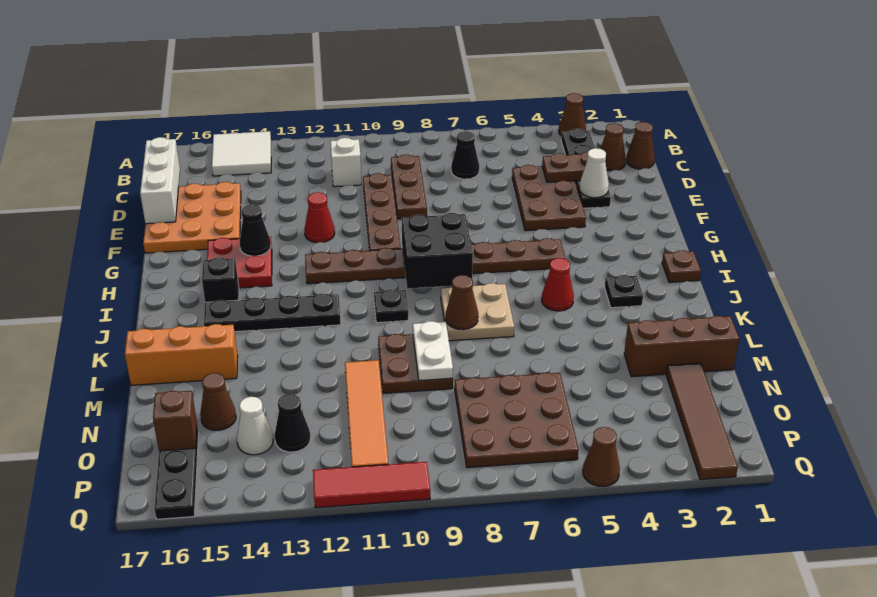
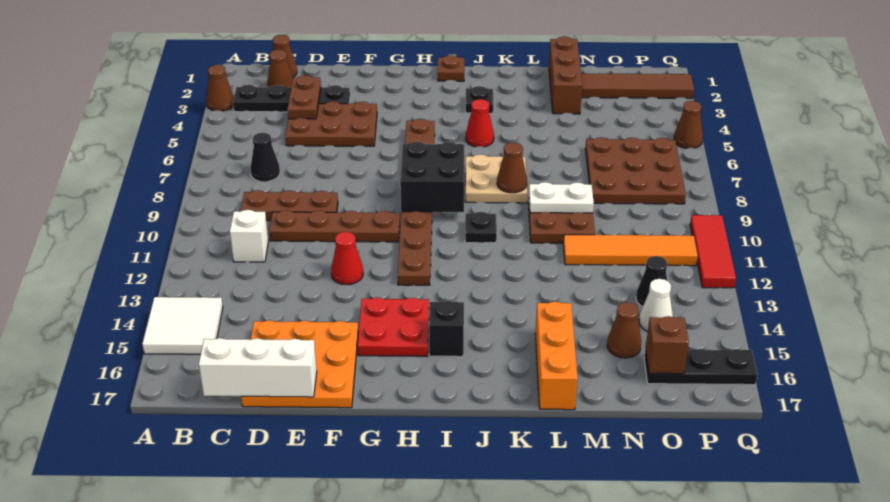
white 1x1 cone [579,148,609,198] -> none
black 1x1 cone [239,205,271,256] -> none
black 1x4 plate [204,293,341,332] -> none

